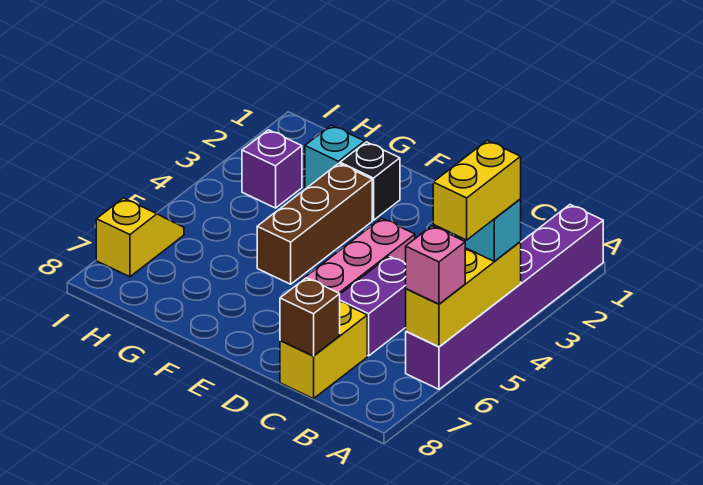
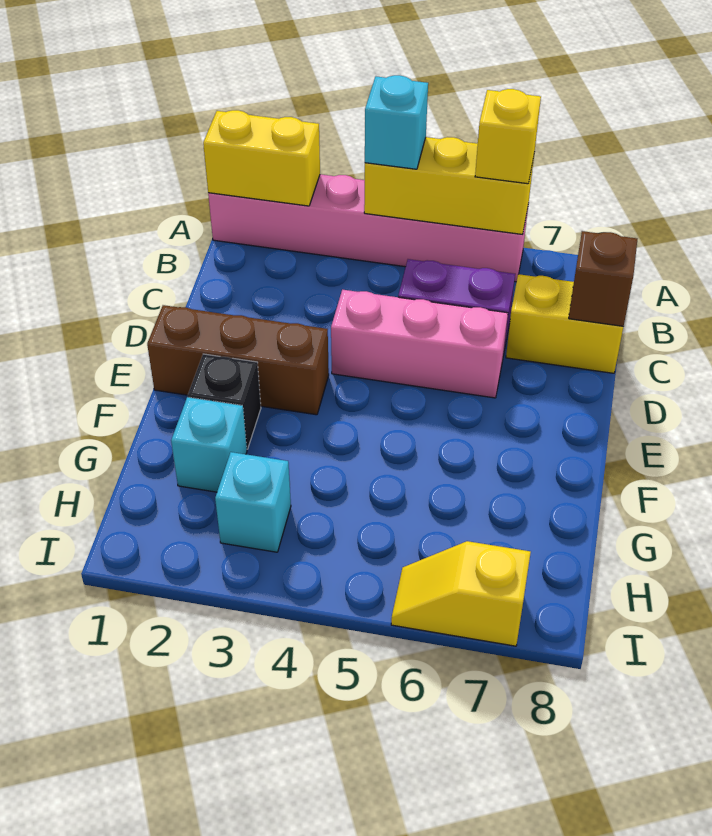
purple 1x6 brick [406,205,603,389] -> pink 1x6 brick [208,174,529,282]
yellow 1x2 brick [433,141,521,240] -> yellow 1x2 brick moved to [203,110,320,206]
pink 1x1 brick [406,226,465,304] -> yellow 1x1 brick [475,89,541,184]
brown 1x3 brick [257,163,372,284] -> brown 1x3 brick moved to [147,305,329,415]
purple 1x1 brick [242,130,302,208] -> cyan 1x1 brick [215,452,291,552]

